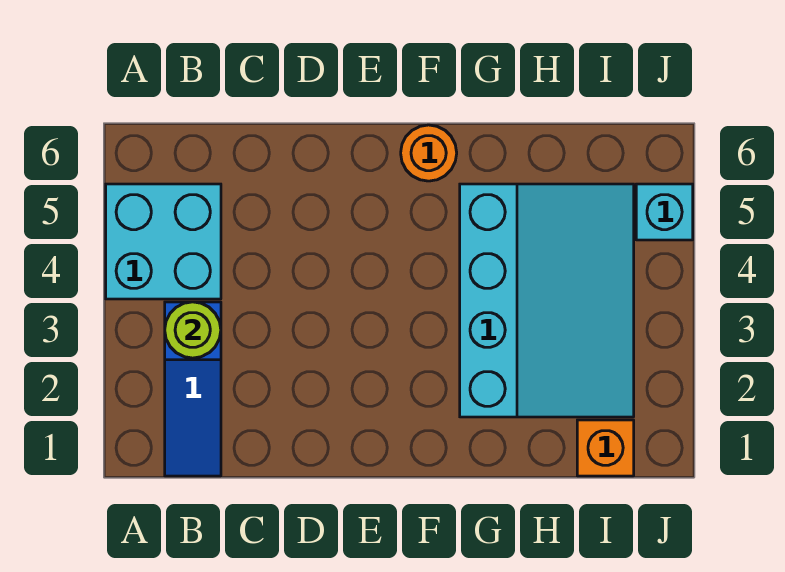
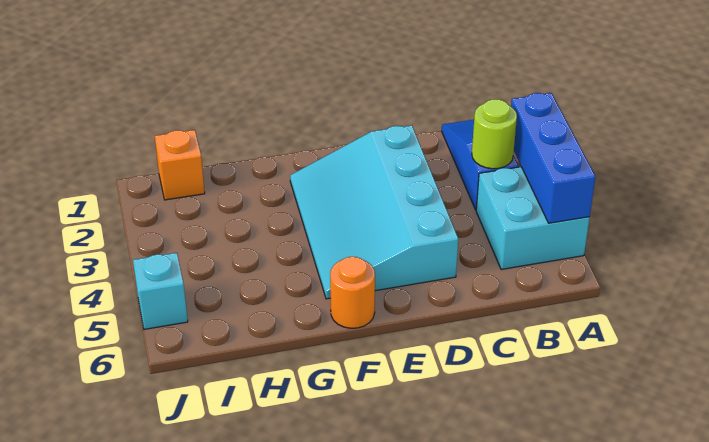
none -> blue 1x3 brick [511,93,596,223]
cyan 3x4 slope [460,184,634,417] -> cyan 3x4 slope moved to [290,125,458,299]

